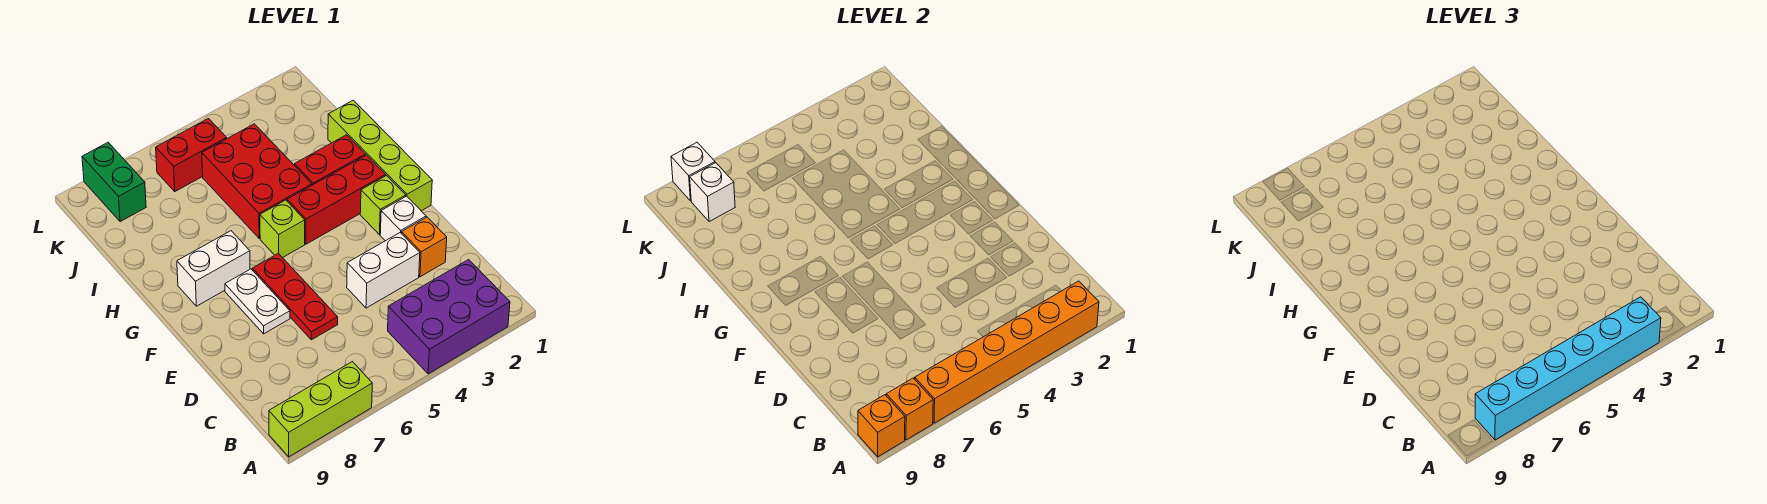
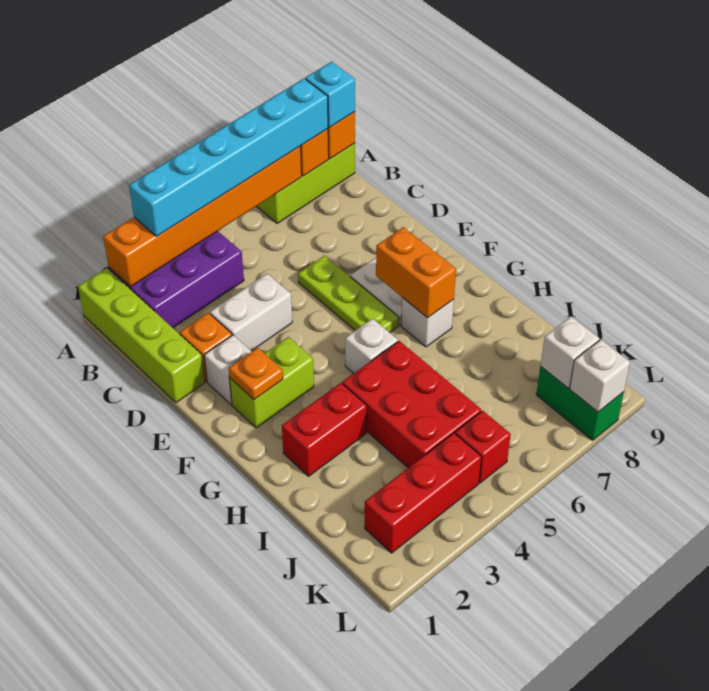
none -> cyan 1x1 brick [305,62,355,128]
red 1x3 plate [252,253,338,340] -> lime 1x3 plate [298,256,399,333]
lime 1x4 brick [328,100,432,211] -> lime 1x4 brick moved to [78,268,205,402]
lime 1x1 brick [360,176,406,235] -> lime 1x2 brick [230,337,314,428]
none -> orange 1x1 plate [229,348,283,400]
none -> orange 1x2 brick [376,227,456,318]
red 1x3 brick [287,155,385,244] -> red 1x3 brick moved to [365,433,482,553]
lime 1x1 brick [260,200,305,258] -> white 1x1 brick [345,319,398,374]
white 1x2 brick [177,231,250,306] -> white 1x1 brick [401,298,454,347]
red 1x2 brick [156,119,227,191] -> red 1x1 brick [455,411,511,483]

